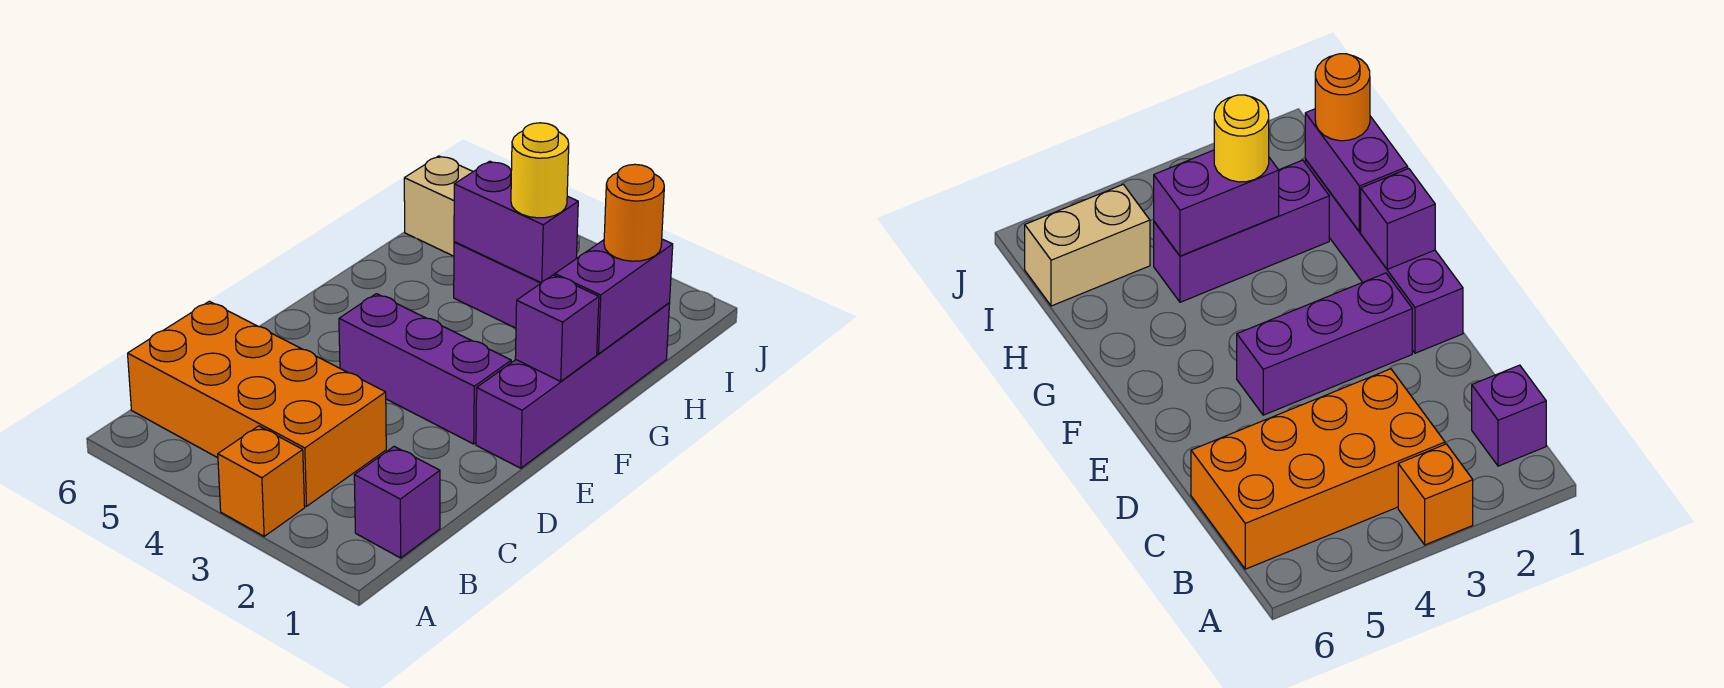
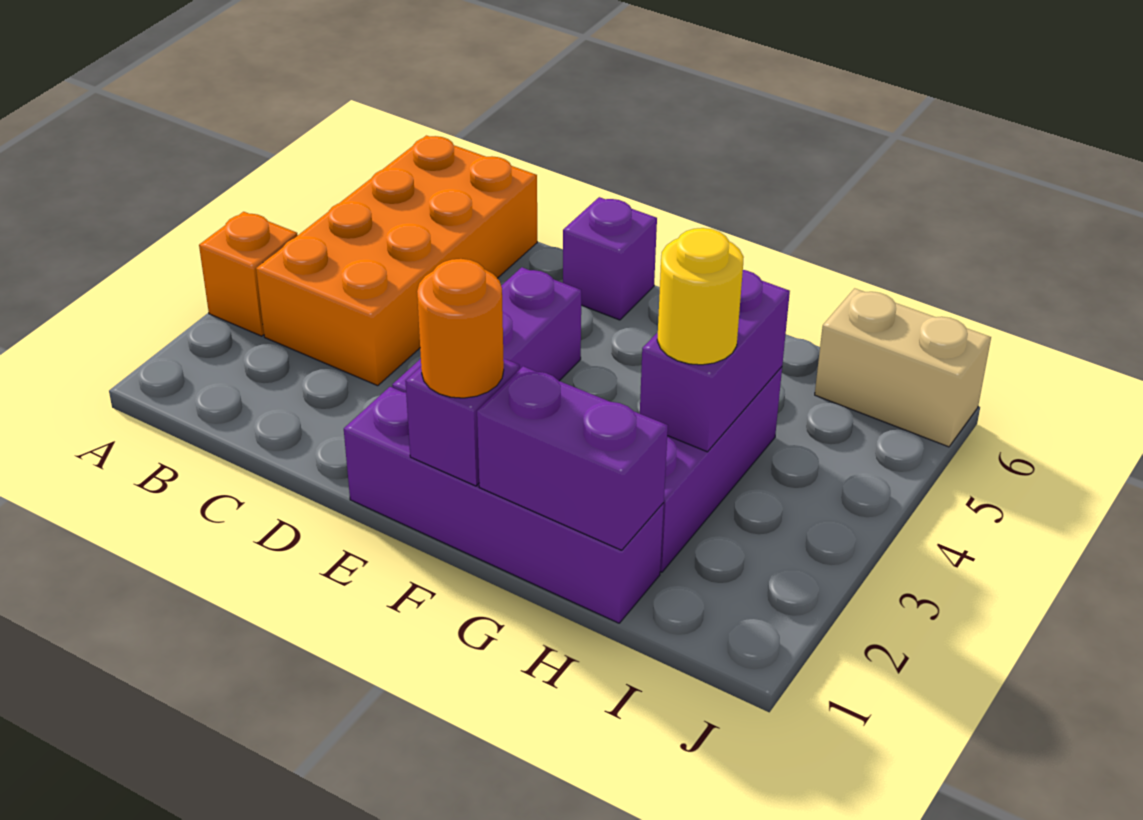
purple 1x1 brick [354,446,440,558] -> purple 1x1 brick moved to [563,197,657,320]
orange 1x1 round brick [604,164,664,261] -> orange 1x1 round brick moved to [417,259,504,398]
tan 1x2 brick [404,156,473,256] -> tan 1x2 brick turned to [815,288,991,447]

